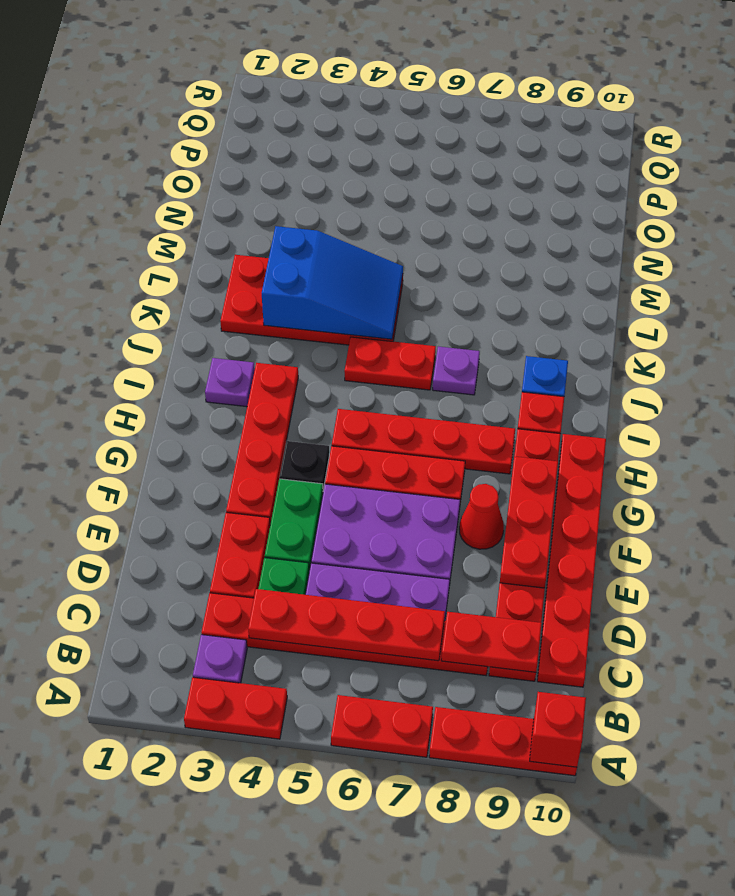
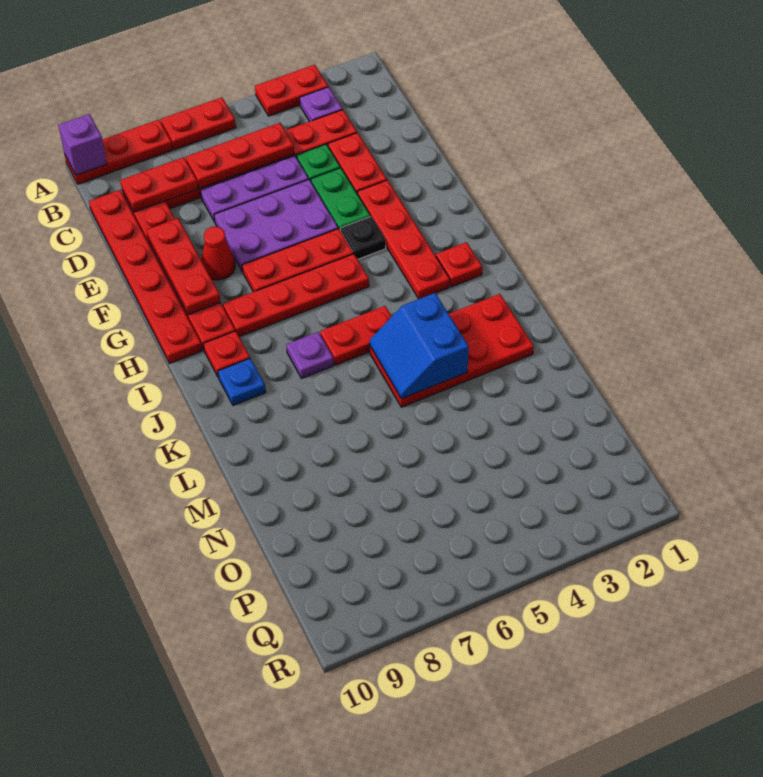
red 1x1 brick [530,692,586,767] -> purple 1x1 brick [58,114,107,175]
red 1x4 plate [248,589,445,661] -> red 1x3 plate [186,123,294,188]
purple 1x1 plate [205,358,255,407] -> red 1x1 plate [436,242,482,287]
blue 2x3 slope [262,226,403,339] -> blue 2x2 slope [369,293,469,399]

